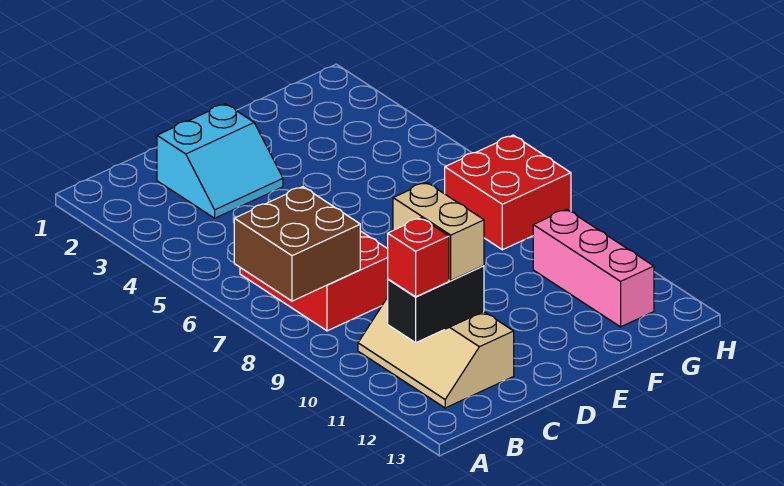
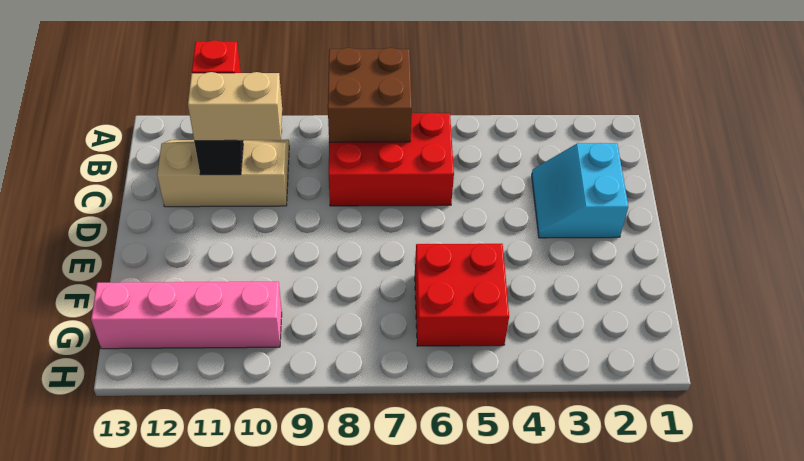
red 2x2 brick [445,135,571,250] -> red 2x2 brick moved to [415,244,509,346]
pink 1x3 brick [533,209,654,327] -> pink 1x4 brick [91,282,282,349]

